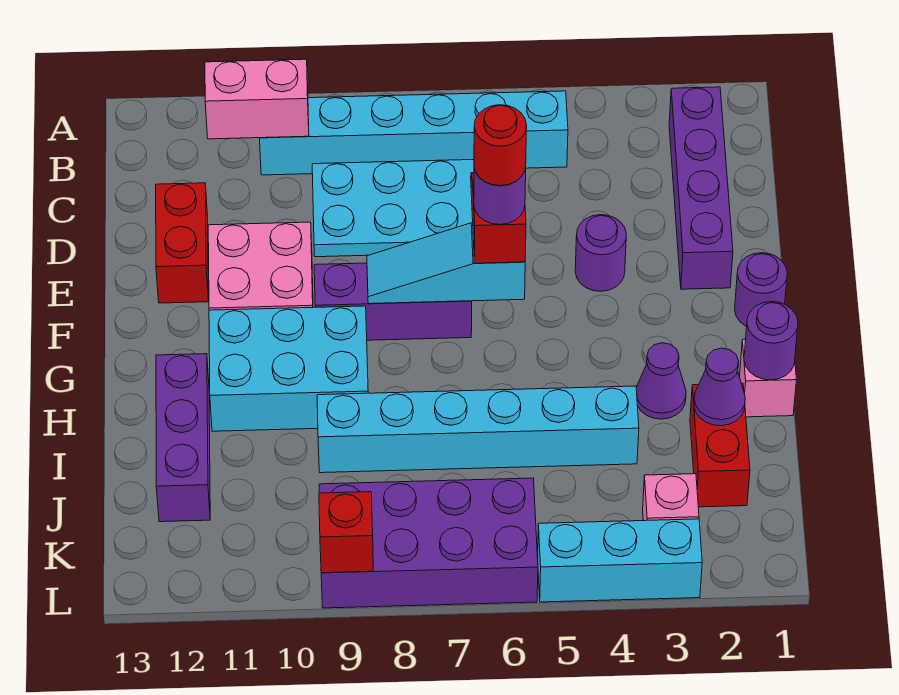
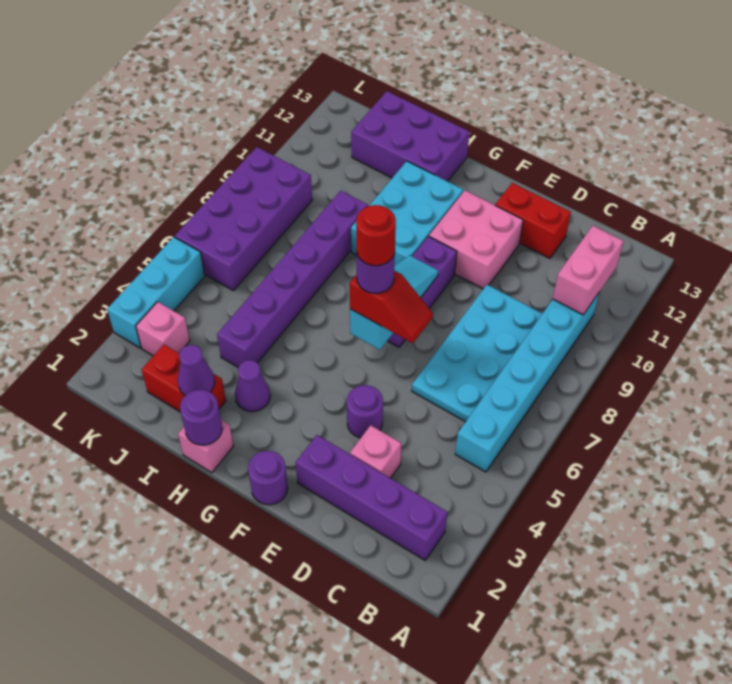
none -> pink 1x1 brick [350,425,402,478]
purple 1x3 brick [156,354,210,522] -> purple 2x3 brick [351,91,469,181]
cyan 1x6 brick [317,386,639,473] -> purple 1x6 brick [217,191,368,367]
red 1x1 brick [319,492,373,573] -> none

